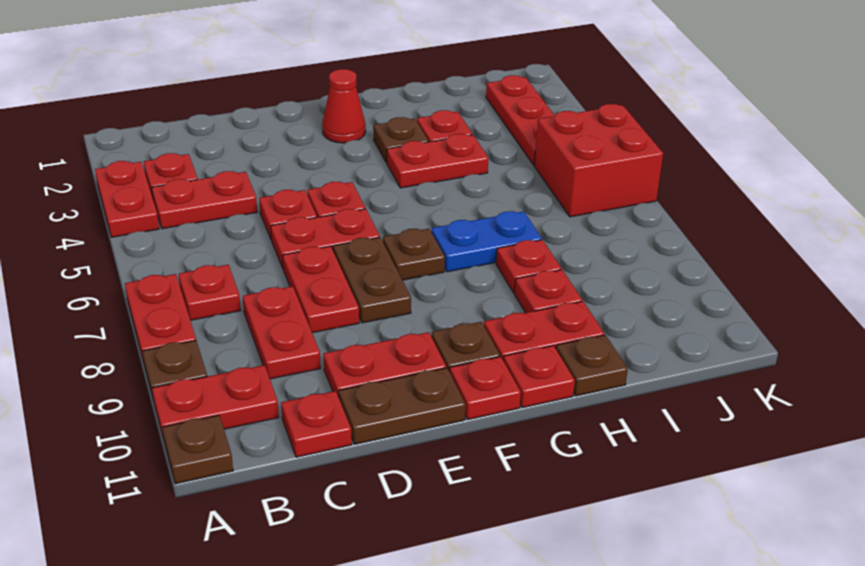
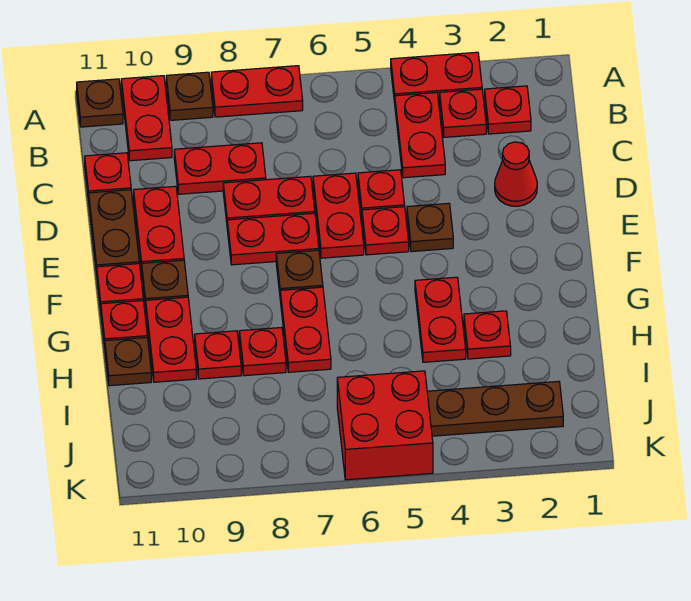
red 1x1 plate [179,265,241,320] -> red 1x1 plate moved to [485,86,531,134]
brown 1x2 plate [333,237,411,323] -> red 1x2 plate [227,213,319,265]
red 1x1 cone [322,69,366,143] -> red 1x1 cone moved to [495,142,537,206]
brown 1x1 plate [373,117,429,163] -> brown 1x1 plate moved to [407,203,453,252]
blue 1x2 plate [431,211,542,272] -> red 1x2 plate [280,287,331,372]
red 1x3 plate [486,75,555,165] -> brown 1x3 plate [427,381,563,436]

